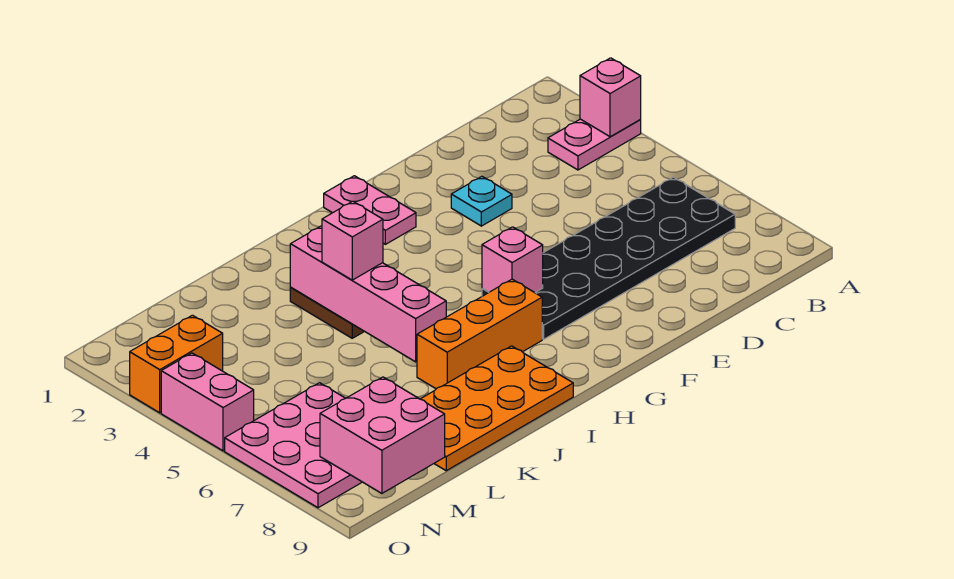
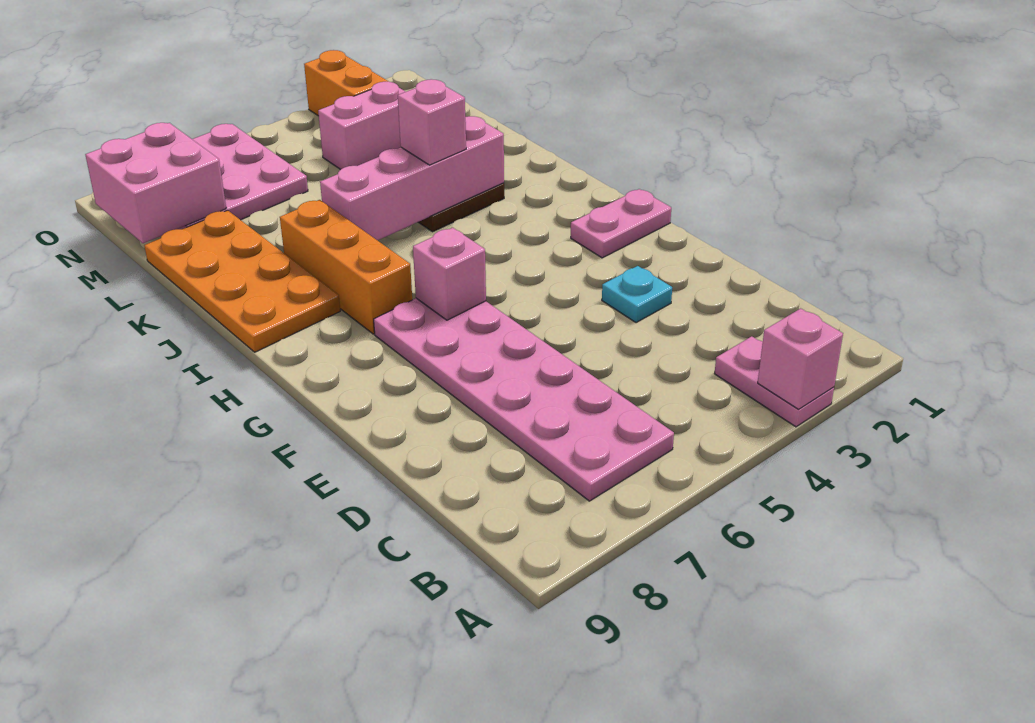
black 2x6 plate [482,177,735,339] -> pink 2x6 plate [374,298,674,501]
pink 1x2 brick [161,353,254,451] -> pink 1x2 brick moved to [318,82,406,170]

